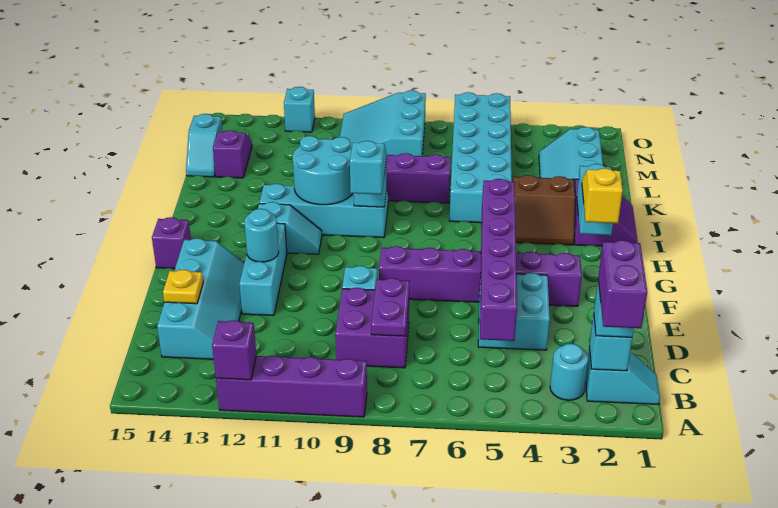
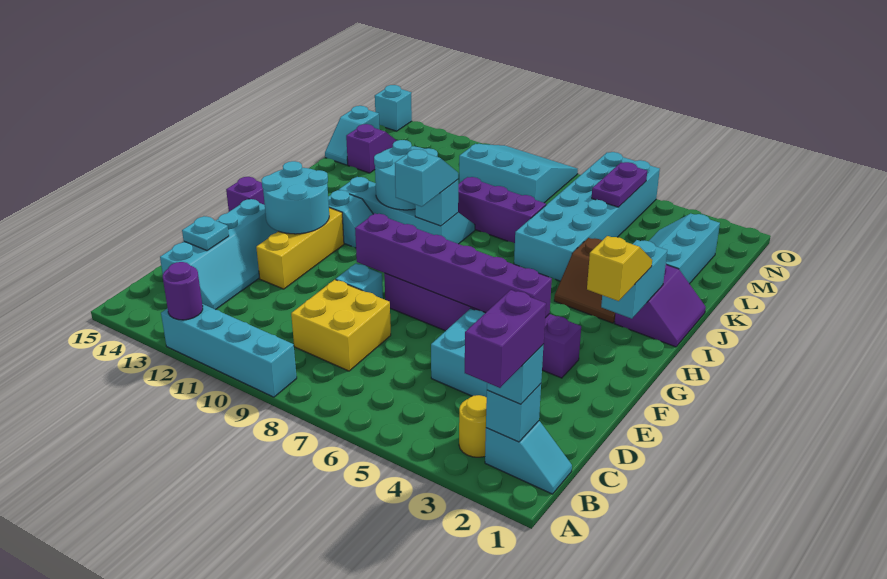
purple 1x4 brick [216,355,367,417] -> cyan 1x4 brick [161,304,297,397]
purple 1x1 brick [212,320,256,380] -> purple 1x1 round brick [163,262,203,320]
cyan 1x1 round brick [550,344,589,400] -> yellow 1x1 round brick [459,395,487,457]
purple 1x6 brick [480,179,517,341] -> purple 1x6 brick turned to [355,214,552,318]
purple 2x2 brick [335,288,409,368] -> yellow 2x2 brick [291,280,391,371]
purple 1x2 plate [371,278,410,336] -> purple 1x2 plate moved to [592,162,647,207]
yellow 1x1 plate [163,270,203,304] -> cyan 1x1 plate [182,216,229,251]
cyan 1x3 brick [239,223,287,316] -> yellow 1x3 brick [256,208,344,289]
cyan 1x1 round brick [244,209,279,262] -> cyan 2x2 round brick [261,161,329,234]
cyan 3x3 slope [340,91,426,156] -> cyan 3x3 slope turned to [459,144,578,203]
cyan 1x1 brick [284,87,315,132] -> cyan 1x1 brick moved to [375,85,412,131]

